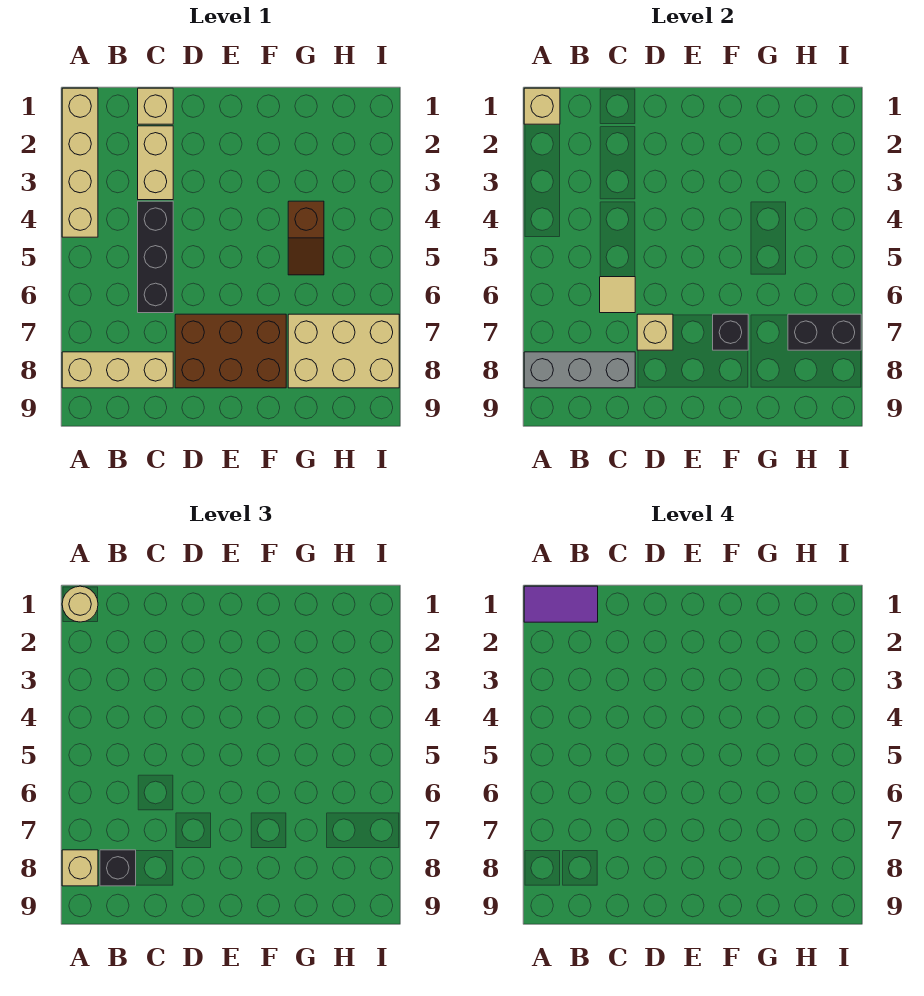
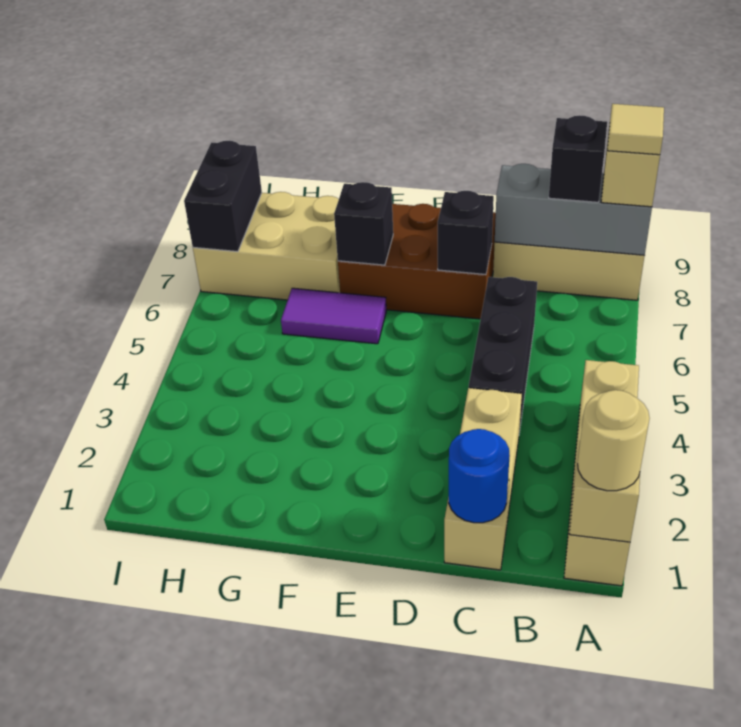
purple 1x2 tile [524,586,598,622] -> purple 1x2 tile moved to [281,288,386,344]
none -> blue 1x1 round brick [449,429,510,523]
tan 1x1 tile [600,277,635,313] -> tan 1x1 tile moved to [607,104,664,155]
tan 1x1 brick [637,314,673,350] -> black 1x1 brick [438,191,494,275]
brown 1x2 slope [288,201,324,275] -> none
black 1x2 brick [788,314,861,350] -> black 1x2 brick turned to [184,141,262,252]

